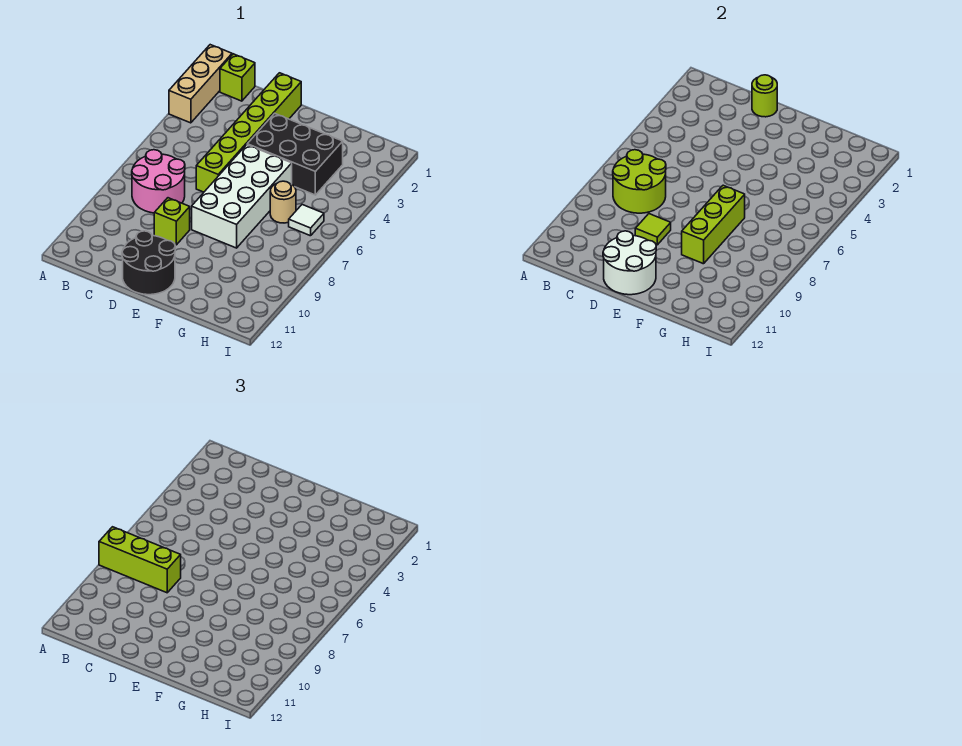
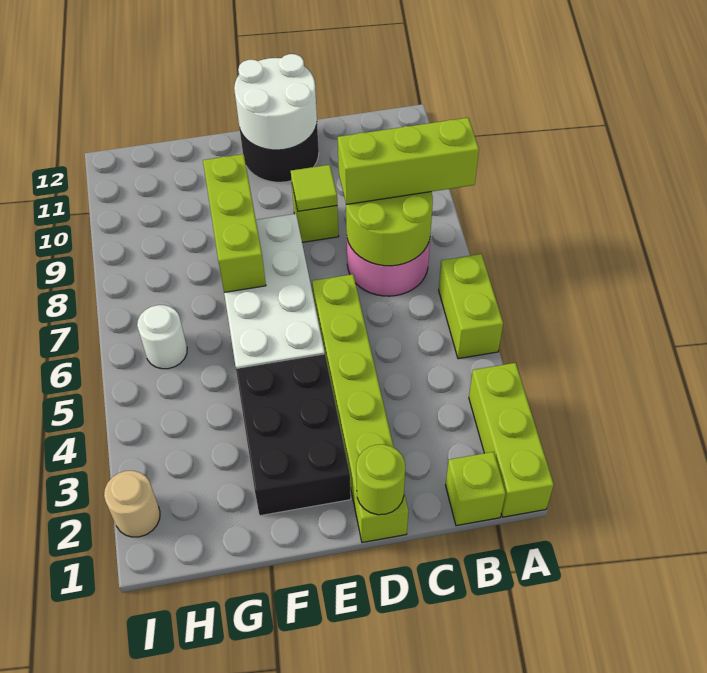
tan 1x3 brick [169,45,232,123] -> lime 1x3 brick [469,363,554,517]
none -> lime 1x2 brick [439,254,503,359]
black 2x3 brick [247,113,343,195] -> black 2x3 brick turned to [236,354,351,516]
tan 1x1 round brick [270,181,296,223] -> tan 1x1 round brick moved to [104,471,160,537]
white 1x1 tile [289,205,324,236] -> white 1x1 round brick [137,305,187,369]

